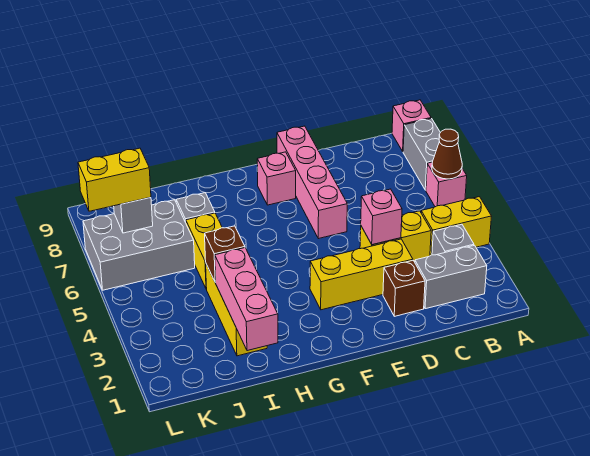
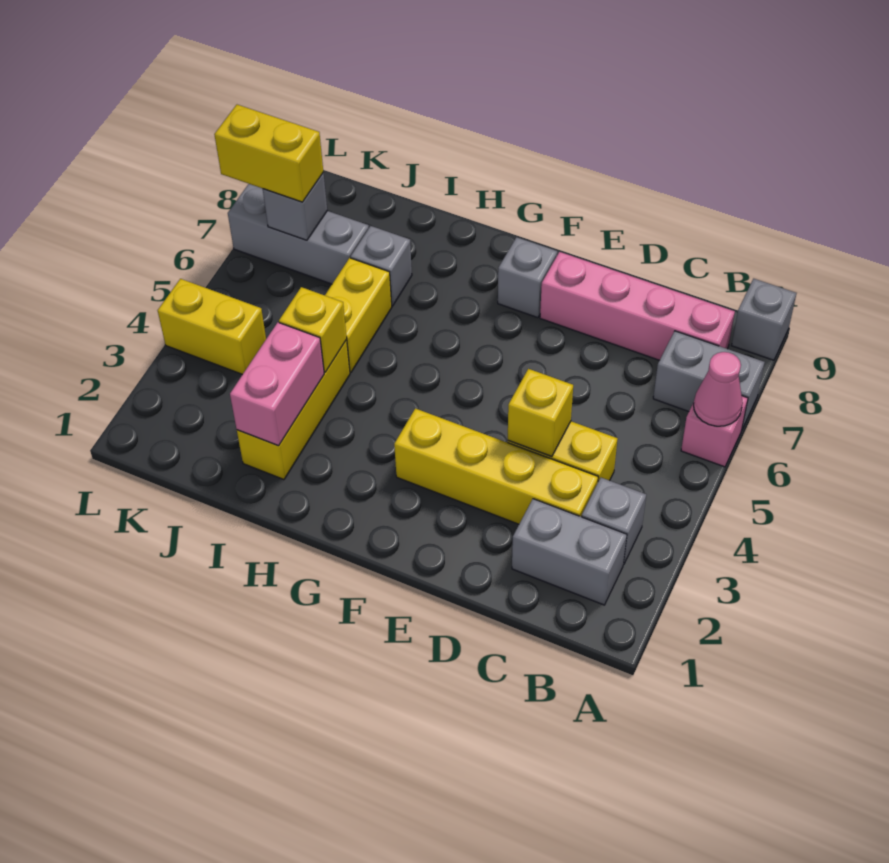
yellow 1x2 brick [421,197,492,256] -> yellow 1x2 brick moved to [158,279,266,375]
brown 1x1 cone [432,129,462,179] -> pink 1x1 cone [694,352,743,426]
grey 1x2 brick [403,119,440,190] -> grey 1x2 brick turned to [653,331,765,429]
pink 1x1 brick [392,100,431,151] -> grey 1x1 brick [731,279,796,360]
brown 1x1 brick [383,261,425,316] -> none
yellow 1x3 brick [310,239,413,310] -> yellow 1x4 brick [394,408,598,524]
pink 1x1 brick [361,189,402,245] -> yellow 1x1 brick [508,369,573,457]
pink 1x4 brick [277,126,347,239] -> pink 1x4 brick turned to [540,252,735,360]
pink 1x1 brick [257,152,296,205] -> grey 1x1 brick [498,237,557,318]
pink 1x3 brick [215,248,278,351] -> pink 1x2 brick [230,322,324,446]
brown 1x1 brick [205,226,245,282] -> yellow 1x1 brick [279,287,347,372]
grey 2x3 brick [83,200,195,290] -> grey 1x3 brick [228,184,369,284]

